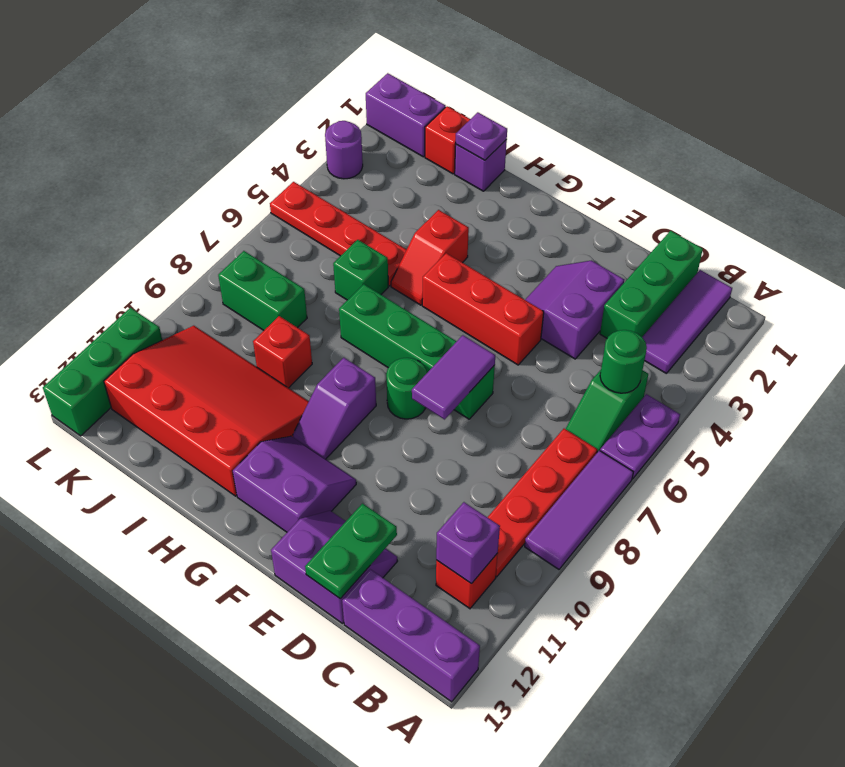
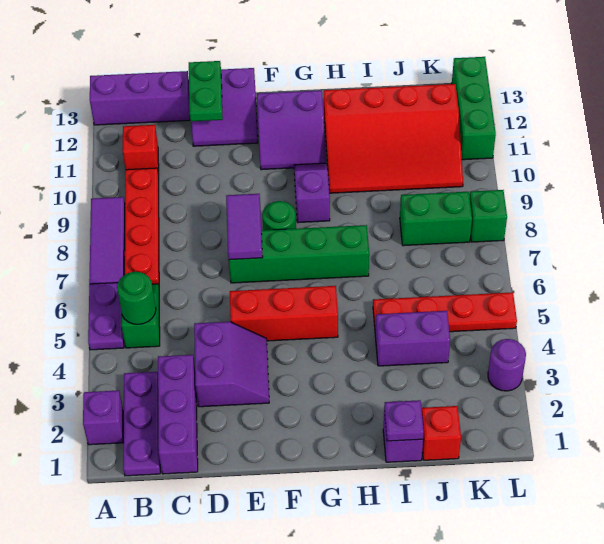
purple 1x3 tile [642,270,732,373] -> purple 1x3 plate [123,372,160,476]
purple 1x1 brick [436,502,500,584] -> purple 1x1 brick moved to [83,390,123,445]
green 1x3 brick [600,231,703,338] -> purple 1x3 brick [158,355,198,474]
red 1x2 slope [391,210,469,305] -> none
green 1x1 brick [333,240,388,300] -> green 1x1 brick moved to [470,190,507,242]
red 1x1 brick [253,316,312,388] -> none
purple 1x2 brick [366,73,446,157] -> purple 1x2 brick moved to [375,311,450,366]

